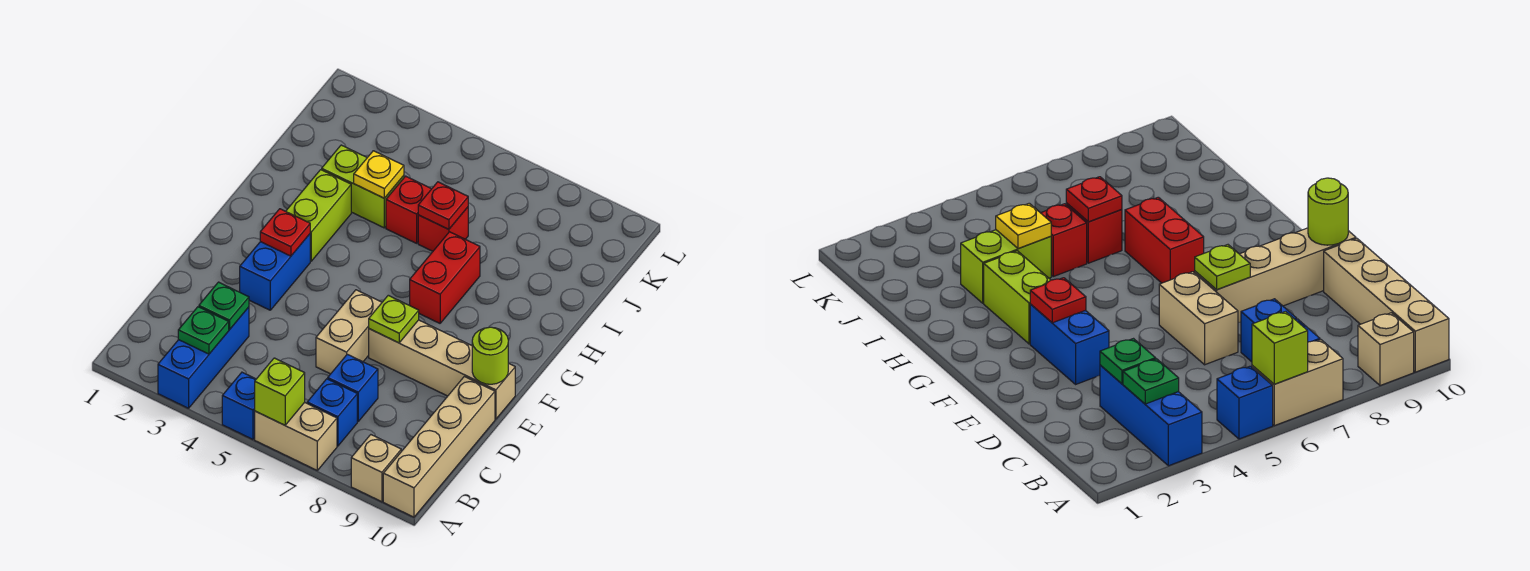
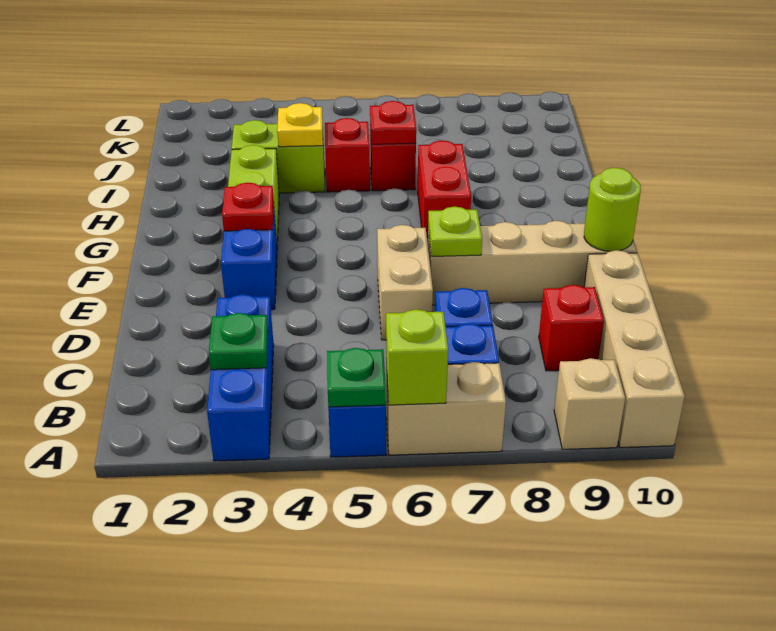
green 1x1 plate [199,282,249,330] -> green 1x1 plate moved to [327,348,386,407]
none -> red 1x1 brick [539,285,604,371]

